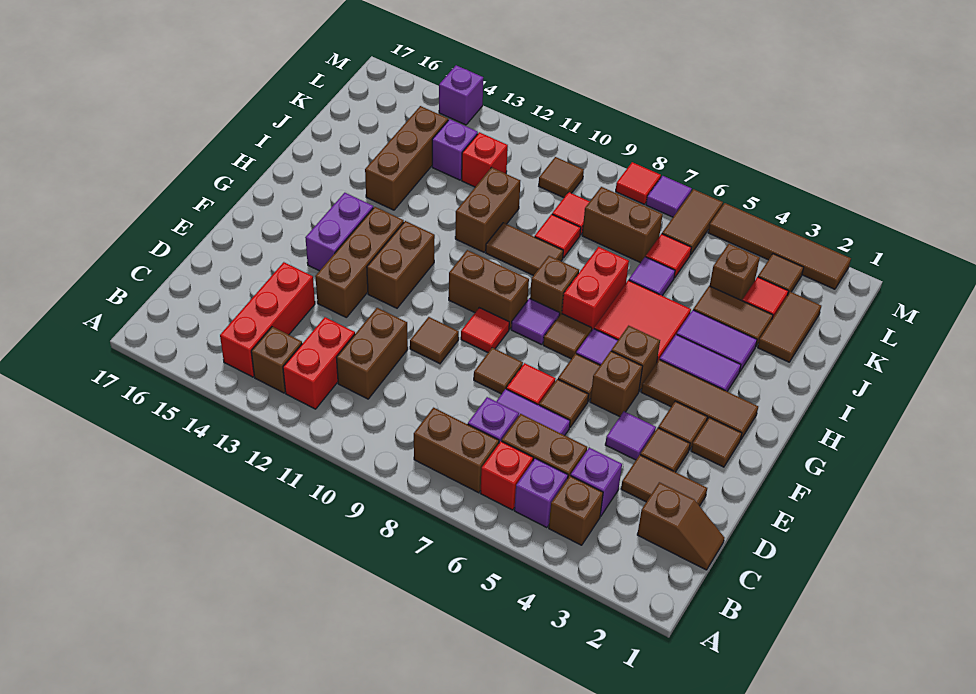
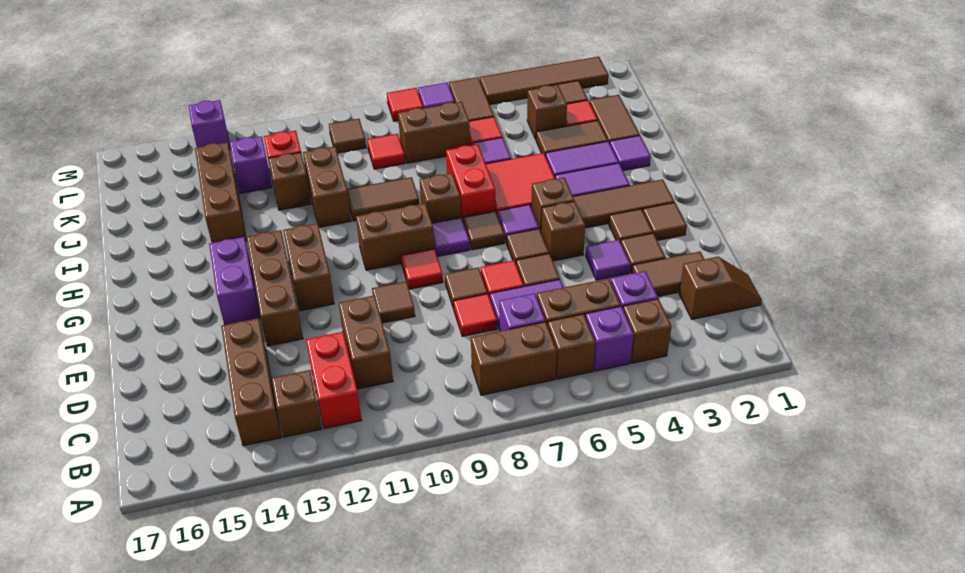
red 1x1 brick [480,441,533,510] -> brown 1x1 brick [548,314,595,379]
red 1x3 brick [220,262,315,377] -> brown 1x3 brick [221,318,281,446]
none -> purple 1x1 tile [610,136,651,171]
red 1x1 tile [535,214,581,258] -> red 1x1 tile moved to [453,294,497,337]
none -> brown 1x1 brick [268,153,311,210]

